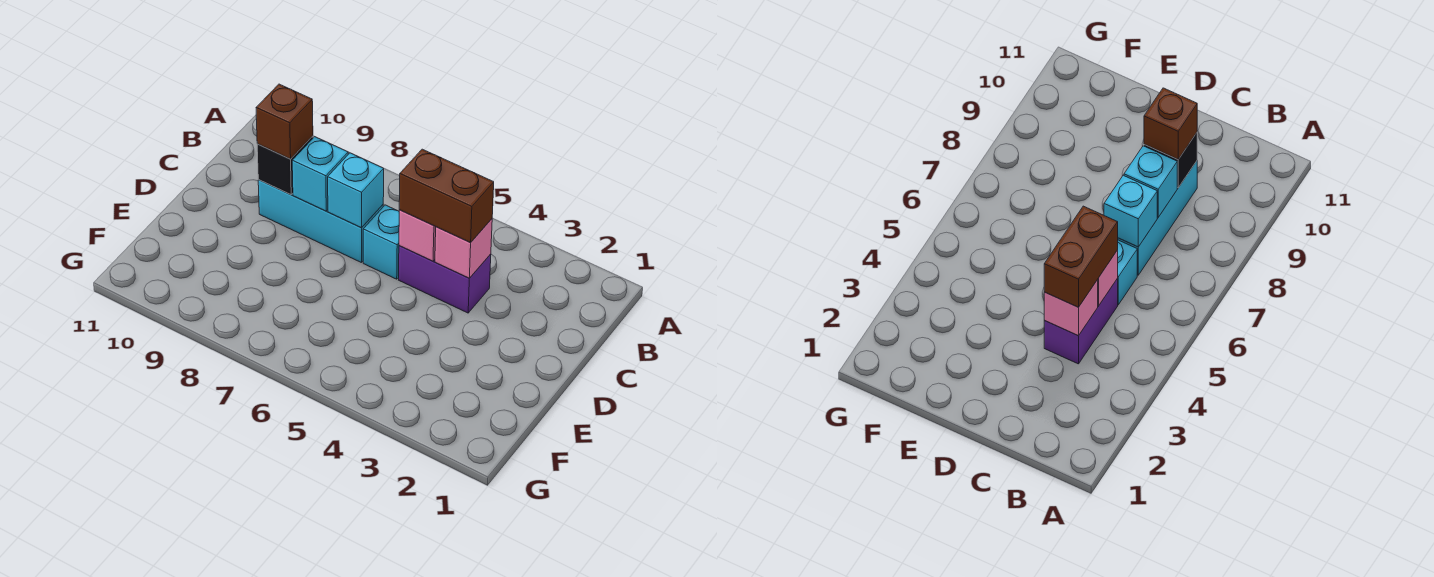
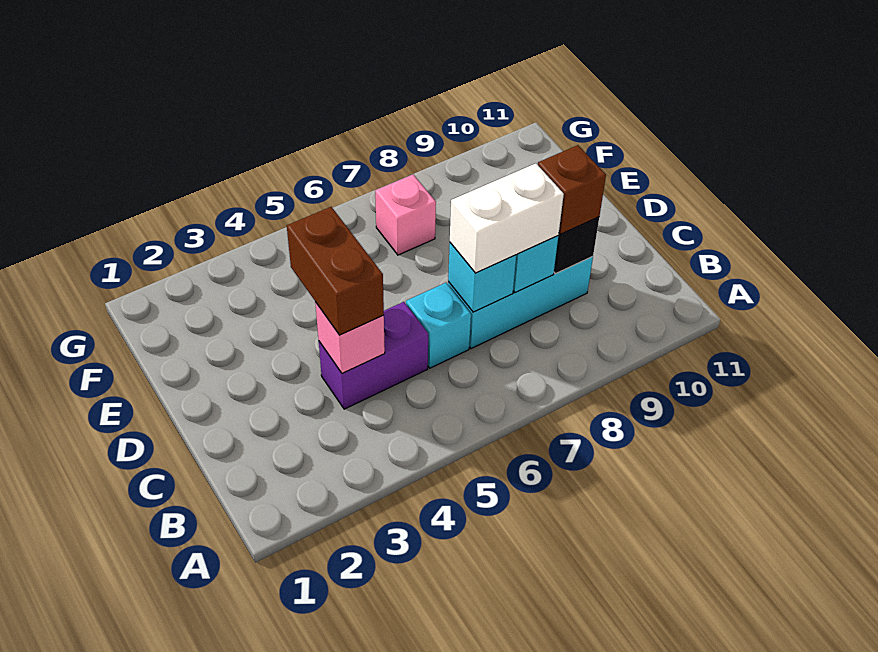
brown 1x2 brick [399,149,494,243] -> brown 1x2 brick turned to [287,207,384,335]
pink 1x1 brick [399,210,436,261] -> pink 1x1 brick moved to [375,174,436,255]
none -> white 1x2 brick [450,163,564,273]

